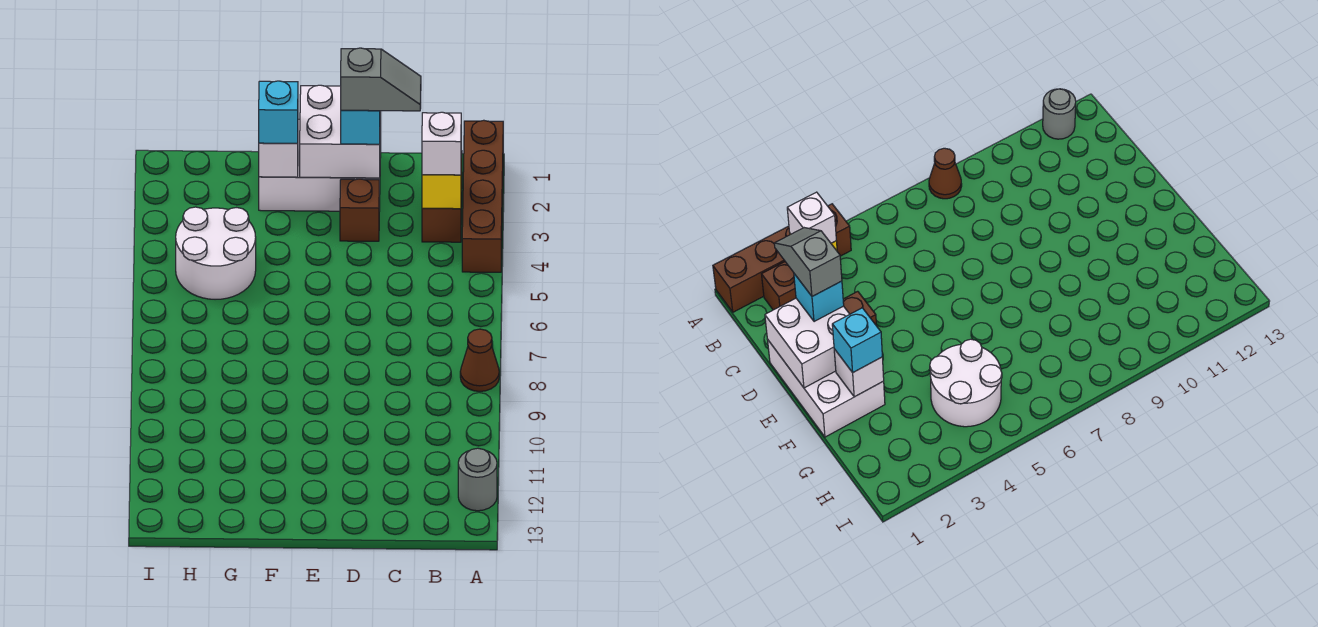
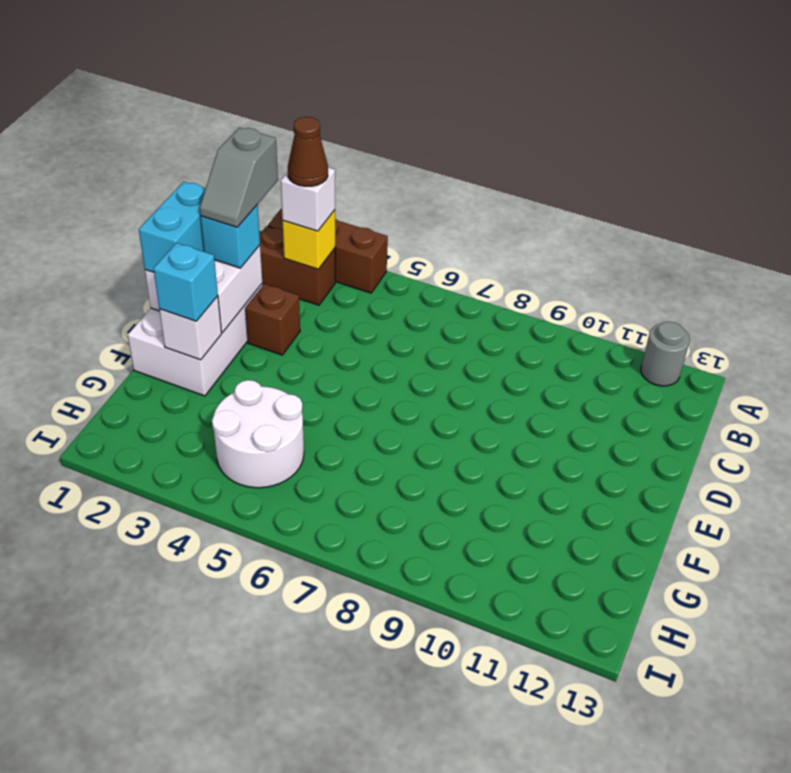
brown 1x4 brick [462,120,503,272] -> brown 1x3 brick [268,208,388,293]
brown 1x1 cone [460,329,499,391] -> brown 1x1 cone moved to [288,117,328,186]
grey 1x2 slope [341,48,421,111] -> grey 1x2 slope turned to [200,127,278,227]
none -> cyan 1x2 brick [139,182,206,272]

